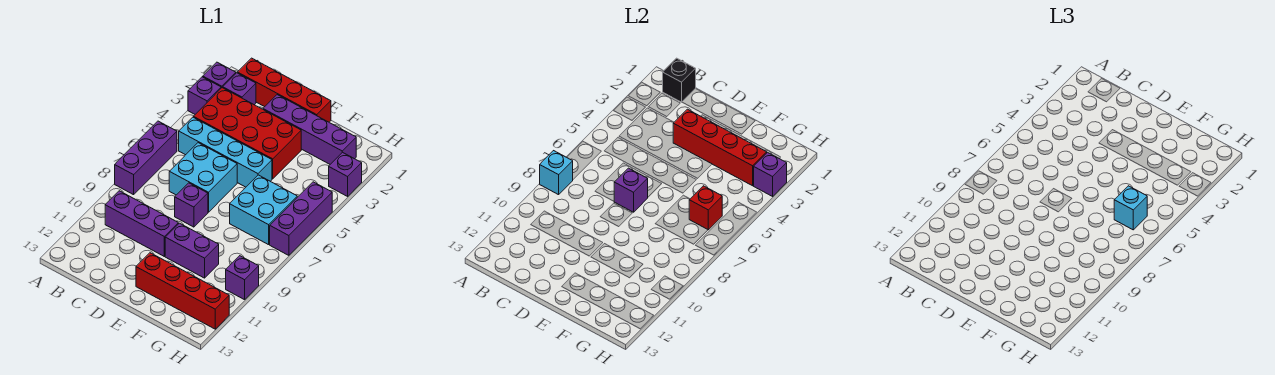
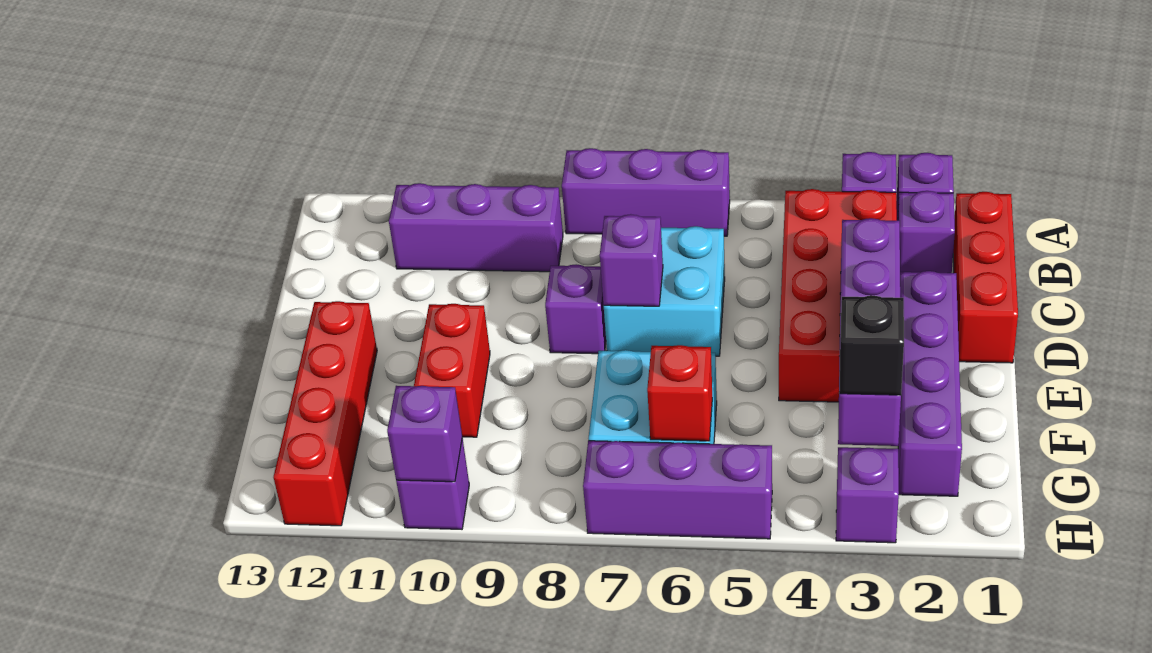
cyan 1x1 brick [540,151,573,195] -> none
red 1x4 brick [238,58,331,122] -> red 1x3 brick [953,192,1018,363]
black 1x1 brick [663,58,696,102] -> black 1x1 brick moved to [839,296,904,395]
cyan 1x4 brick [179,117,272,187] -> none
purple 1x3 brick [105,191,178,256] -> purple 1x3 brick turned to [389,183,563,272]
red 1x4 brick [673,109,767,186] -> purple 1x4 brick [838,218,901,446]
purple 1x2 brick [165,223,219,278] -> red 1x2 brick [414,304,490,437]
cyan 1x1 brick [1114,186,1147,230] -> none
purple 1x1 brick [754,152,787,196] -> purple 1x1 brick moved to [387,386,462,482]

